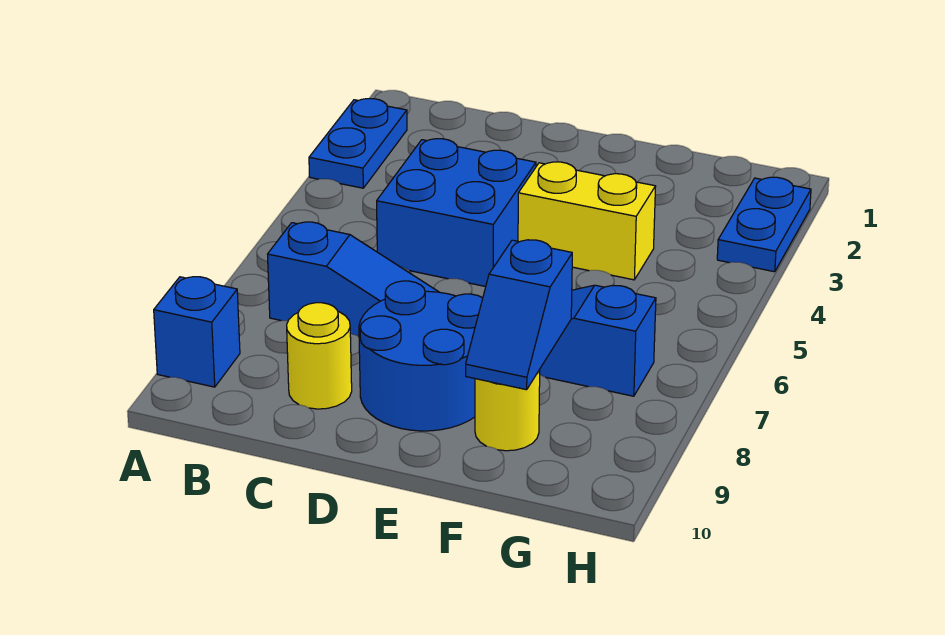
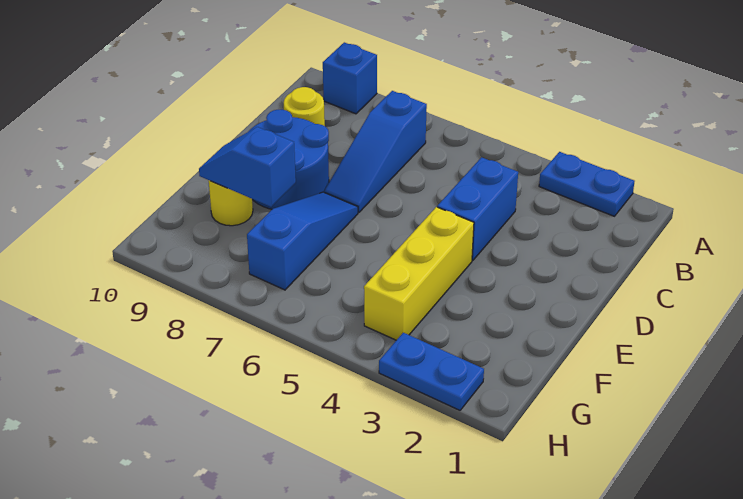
blue 2x2 brick [377,139,536,287] -> blue 1x2 brick [437,157,518,261]
yellow 1x2 brick [518,162,656,280] -> yellow 1x3 brick [364,207,474,340]

